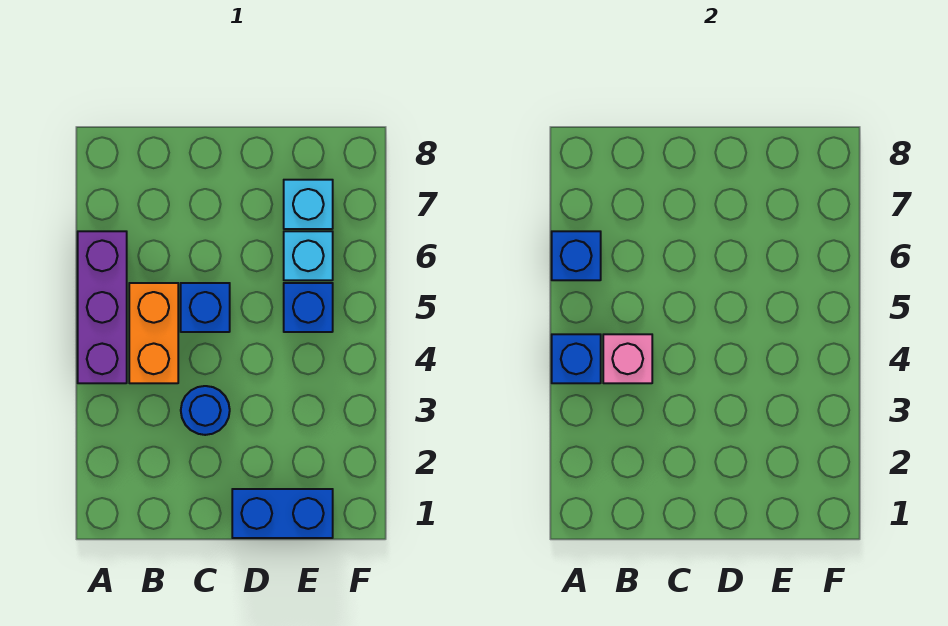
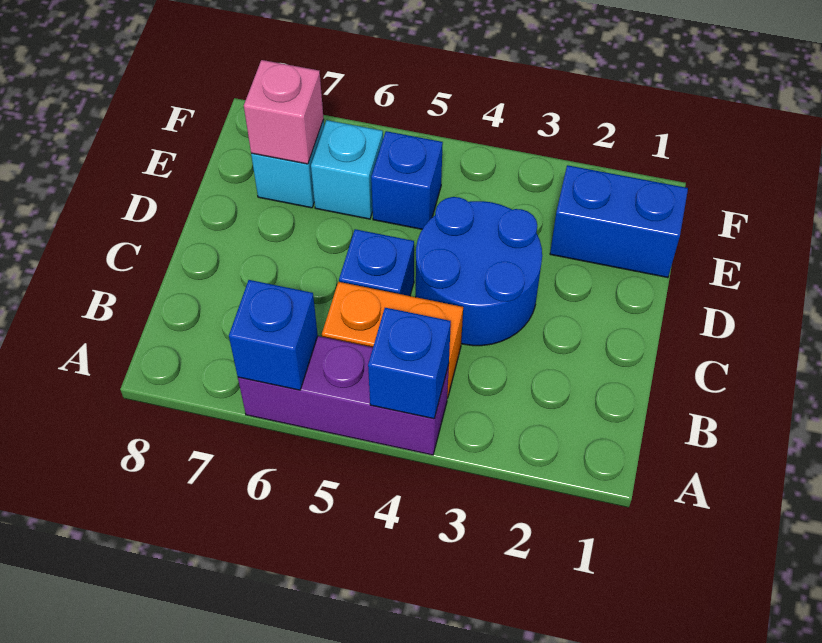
pink 1x1 brick [603,334,652,383] -> pink 1x1 brick moved to [244,60,324,164]
blue 1x1 round brick [181,386,230,435] -> blue 2x2 round brick [416,197,542,346]
blue 1x2 brick [232,489,333,538] -> blue 1x2 brick turned to [550,165,688,278]

